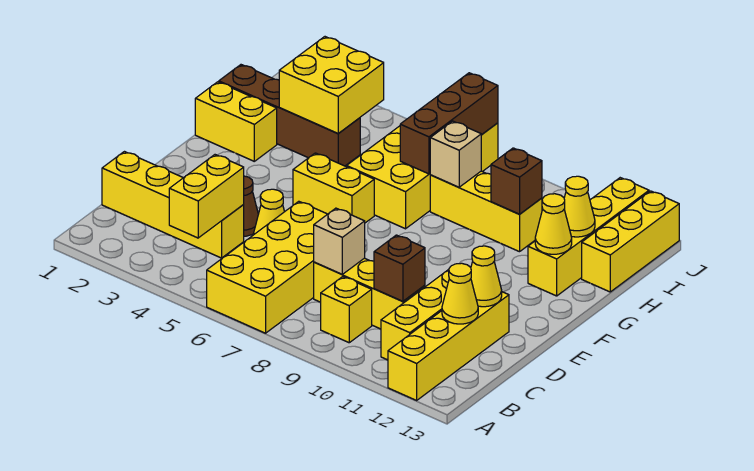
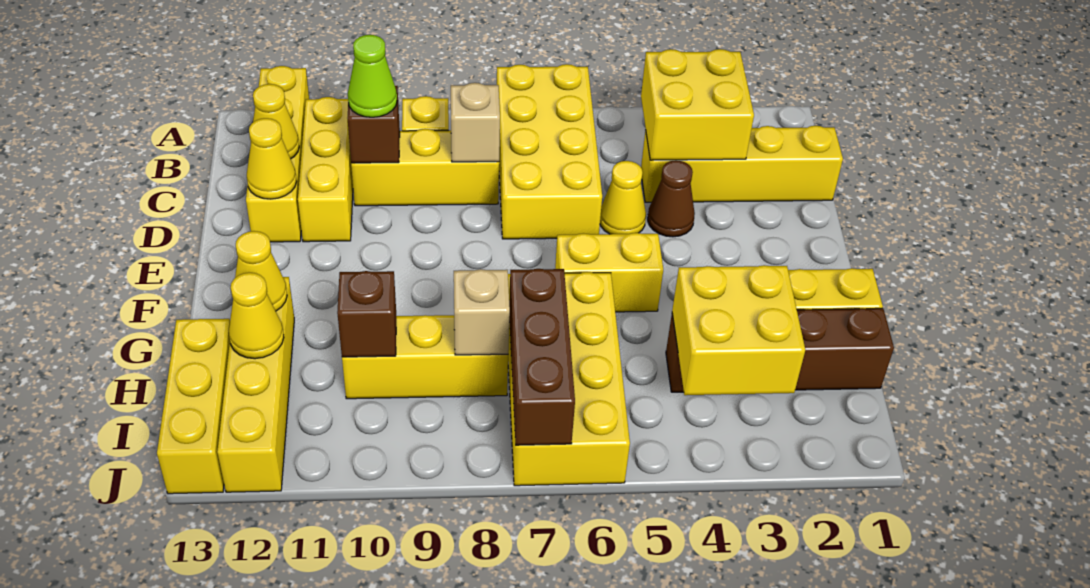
yellow 1x2 brick [169,155,244,238] -> yellow 2x2 brick [641,49,754,160]
none -> lime 1x1 cone [348,35,397,117]

